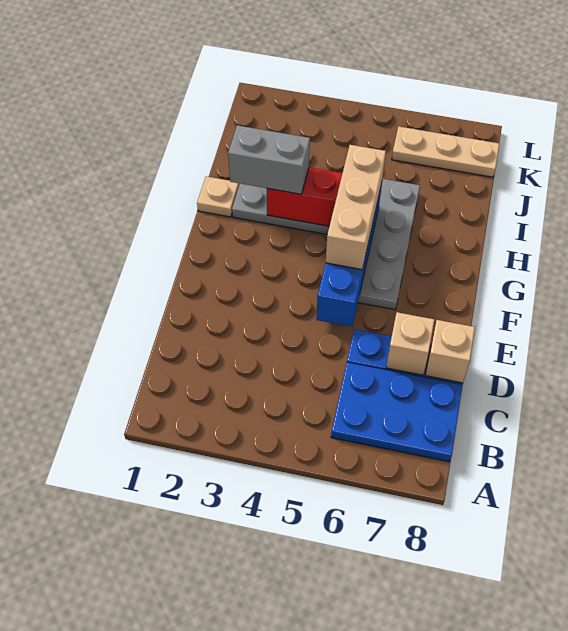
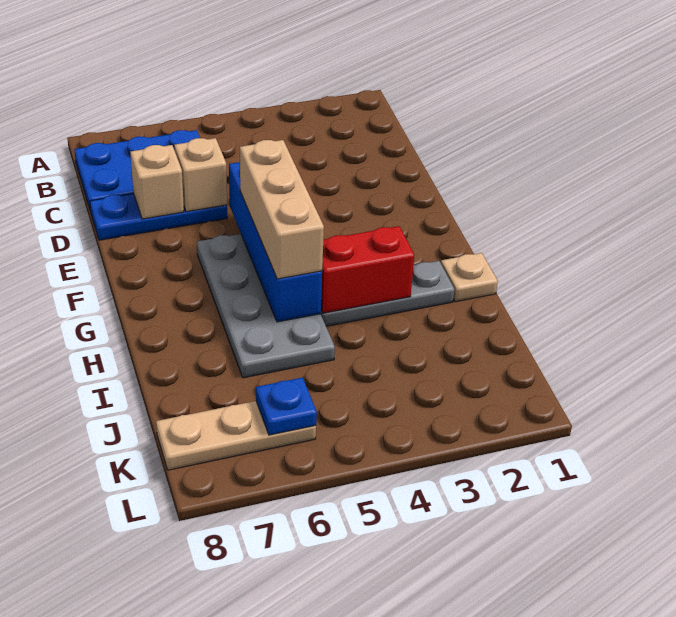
tan 1x1 brick [425,320,475,383] -> tan 1x1 brick moved to [174,138,227,212]
grey 1x2 brick [228,125,310,194] -> none
none -> blue 1x1 plate [256,378,317,435]

